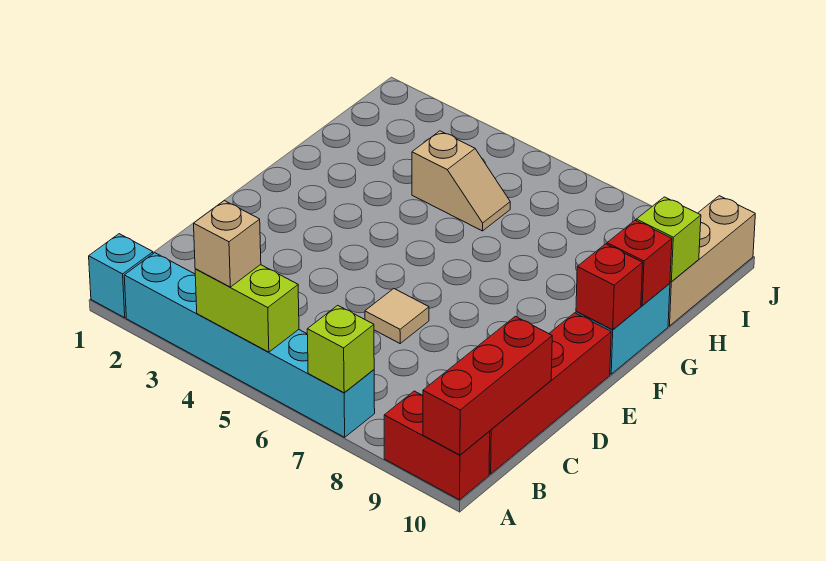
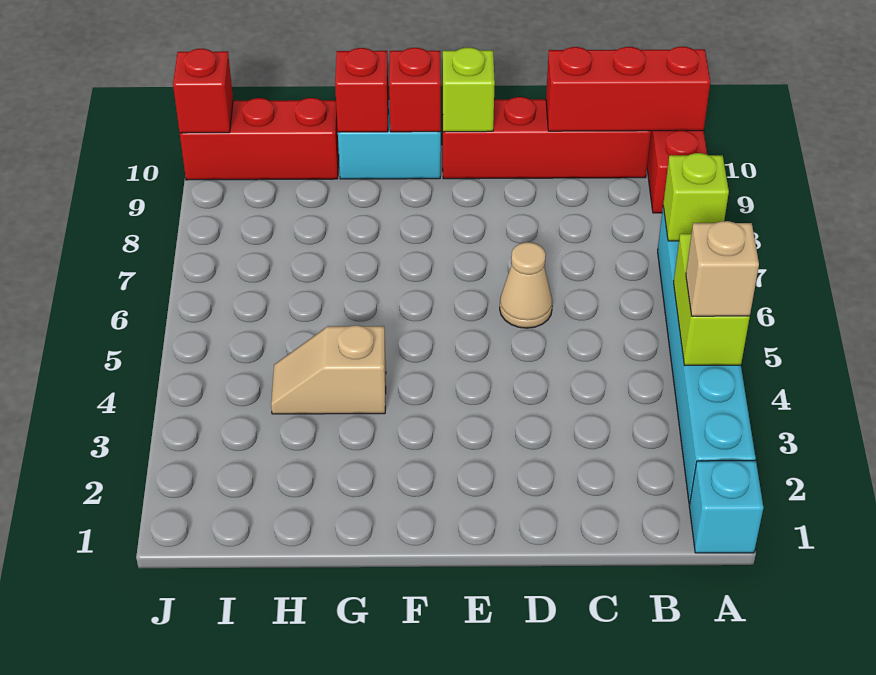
tan 1x1 tile [365,289,429,343] -> tan 1x1 cone [500,242,552,328]
tan 1x2 slope [412,131,510,231] -> tan 1x2 slope turned to [271,325,386,414]
tan 1x3 brick [668,196,755,326] -> red 1x3 brick [180,98,339,180]
lime 1x1 brick [636,197,701,282] -> lime 1x1 brick moved to [443,47,495,132]
none -> red 1x1 brick [173,49,233,133]

